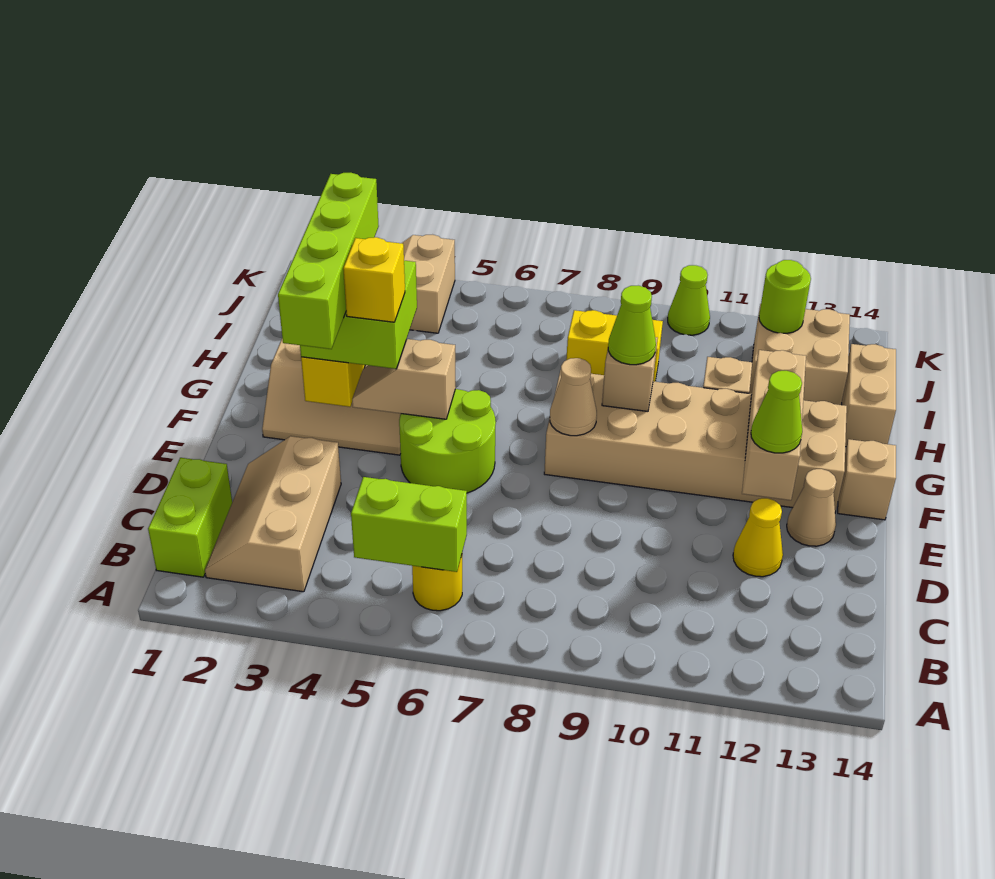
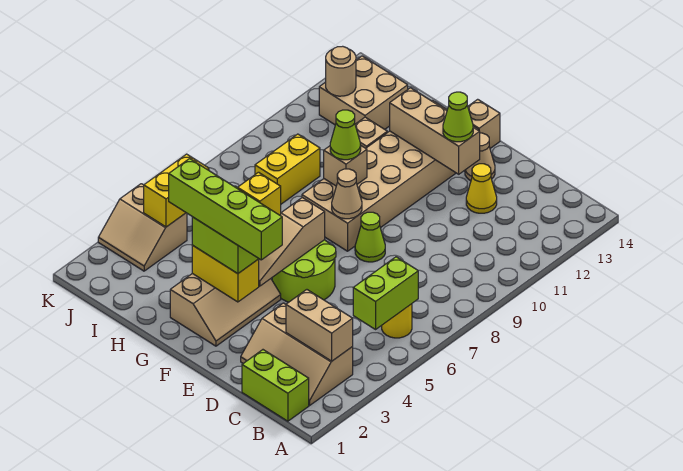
tan 1x2 slope [352,339,456,419] -> tan 1x3 slope [259,198,325,286]
tan 1x2 brick [842,344,896,447] -> tan 1x2 brick moved to [286,290,353,361]
none -> yellow 1x2 brick [144,154,209,227]
lime 1x1 round brick [759,260,811,333] -> tan 1x1 round brick [326,46,356,96]
lime 1x1 cone [668,265,710,335] -> lime 1x1 cone moved to [355,212,385,262]

